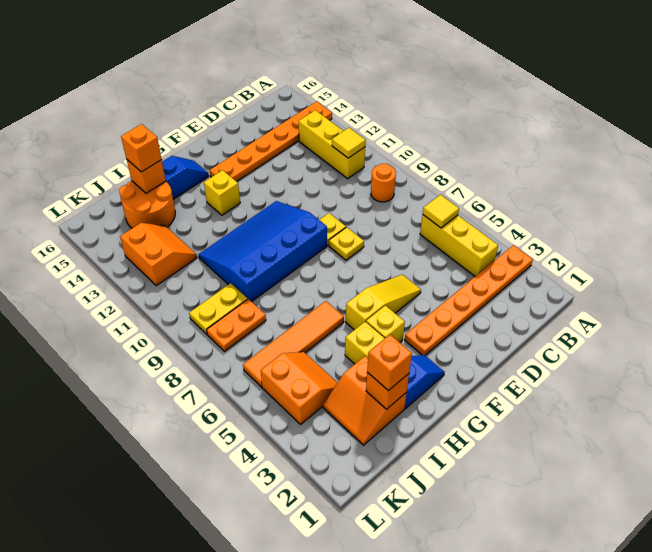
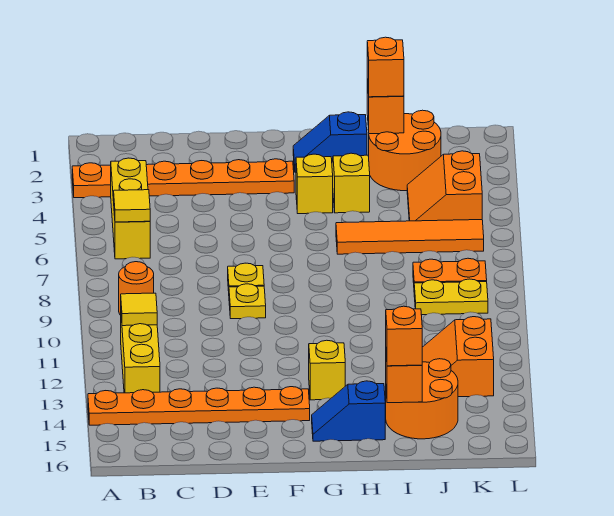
yellow 1x3 slope [346,275,421,330] -> none
blue 3x4 slope [198,201,327,302] -> none
orange 2x2 slope [323,356,407,445] -> orange 2x2 round brick [369,110,441,191]

